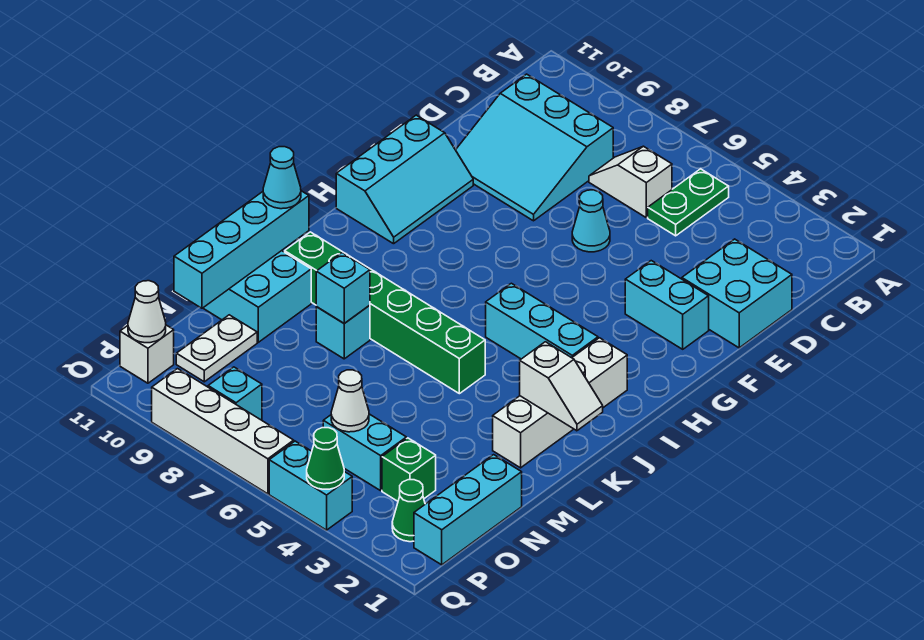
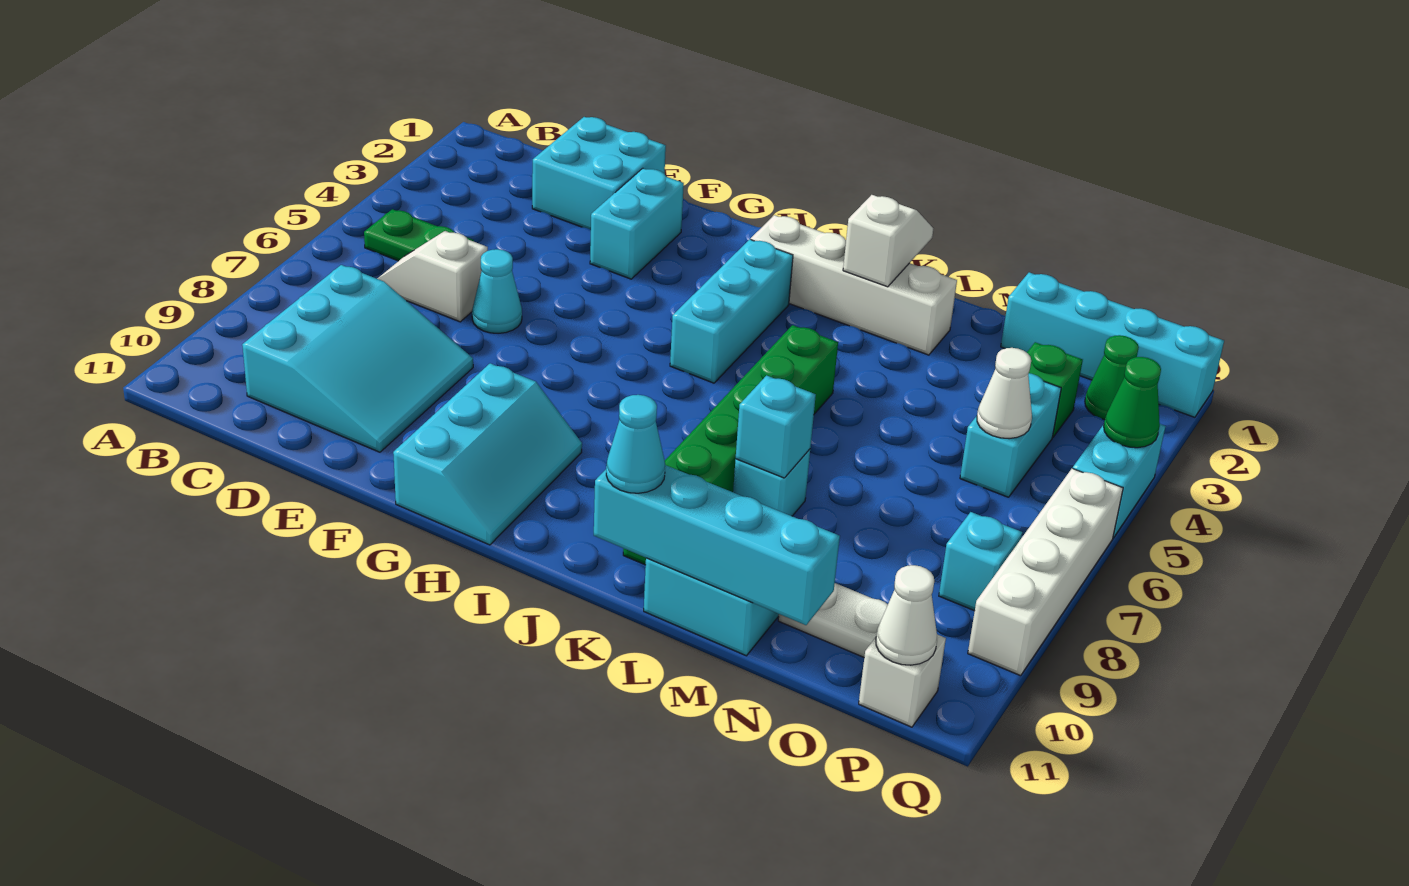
white 1x2 slope [589,146,672,218] -> white 1x2 slope turned to [378,231,488,322]
cyan 2x3 slope [336,115,473,244] -> cyan 2x3 slope turned to [393,363,582,545]
cyan 1x3 brick [414,455,522,565] -> cyan 1x4 brick [1001,272,1224,417]

